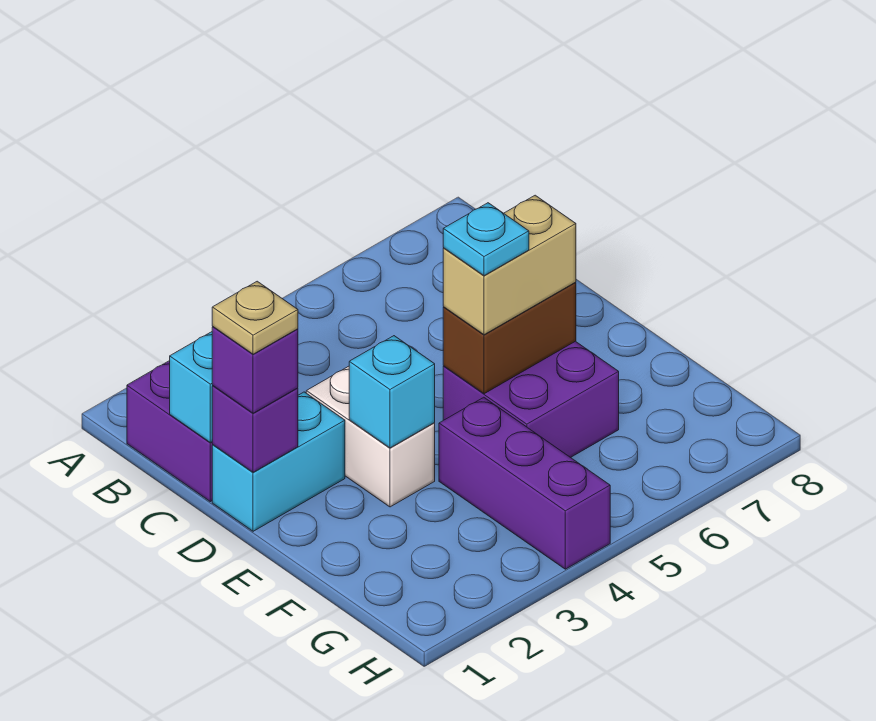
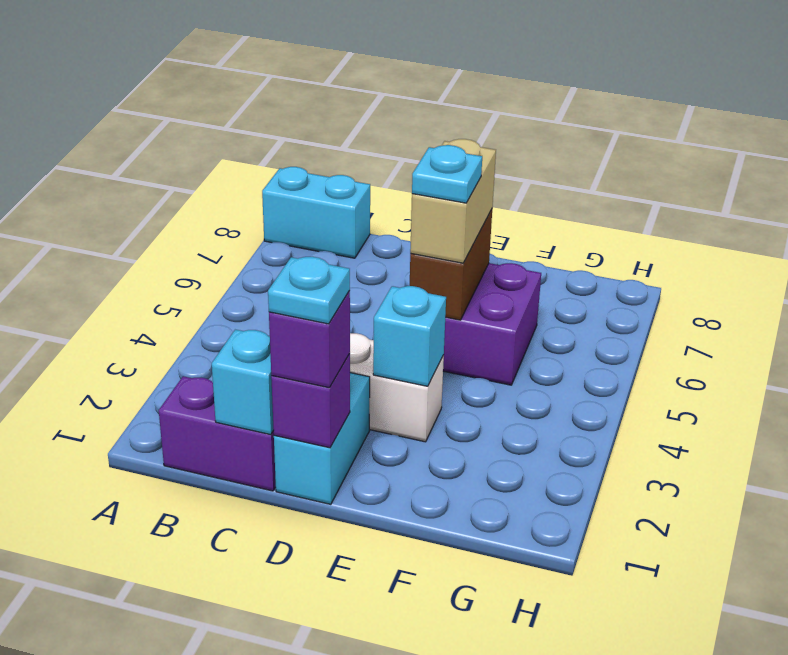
none -> cyan 1x2 brick [262,167,370,258]
tan 1x1 plate [212,281,298,354] -> cyan 1x1 plate [268,257,350,324]
purple 1x3 brick [439,397,610,569] -> none

